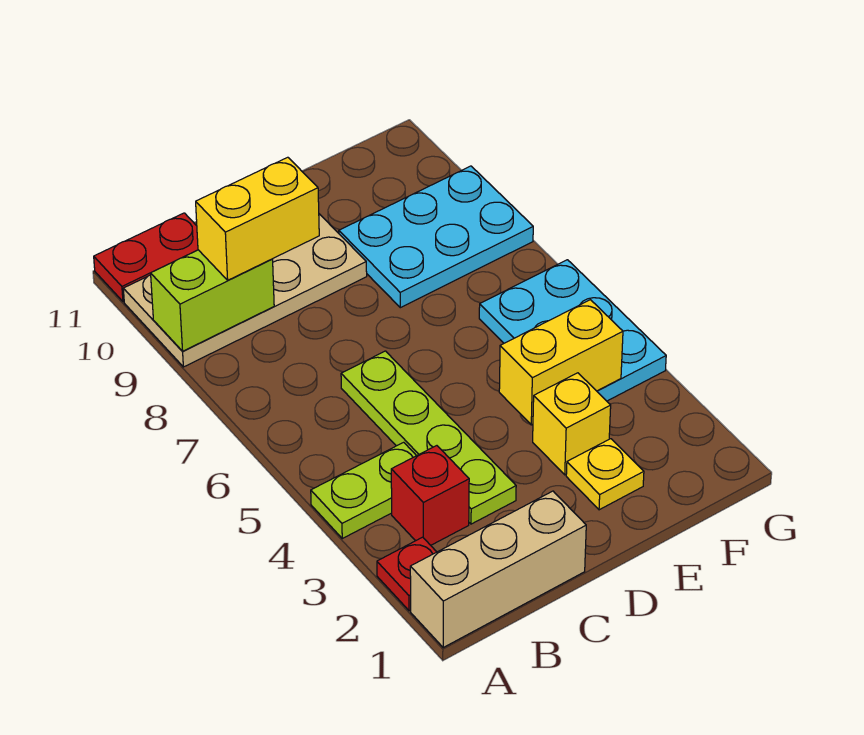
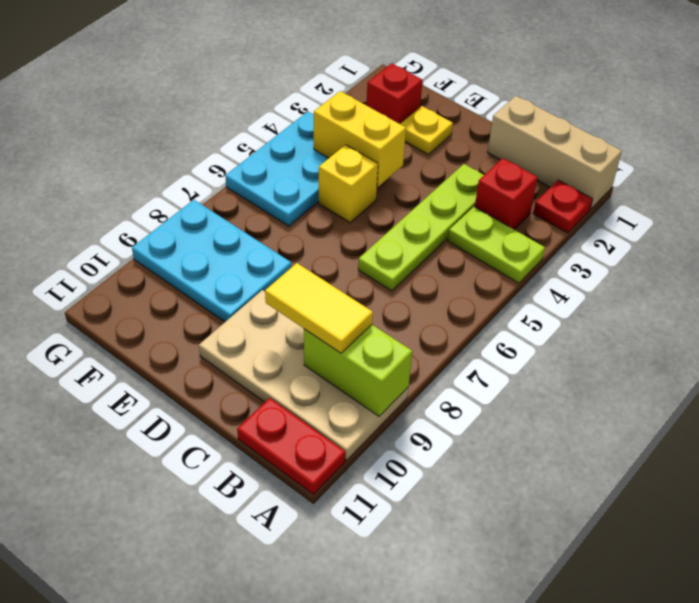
yellow 1x2 brick [196,157,319,280] -> yellow 1x2 tile [265,263,373,353]
yellow 1x1 brick [533,373,611,475] -> yellow 1x1 brick moved to [319,145,378,223]
none -> red 1x1 brick [366,63,423,124]

